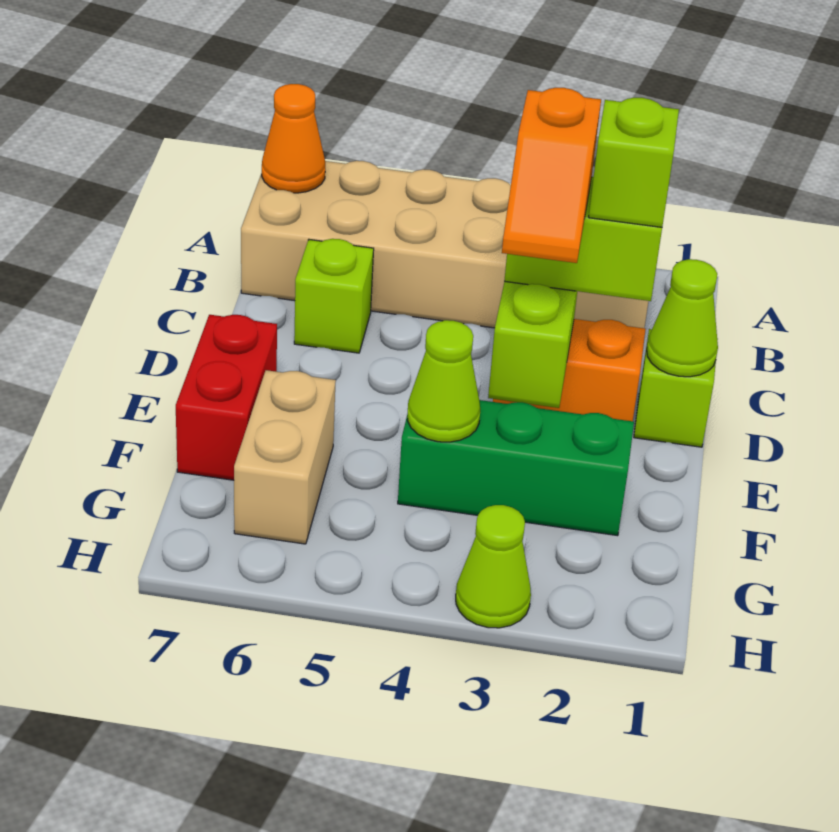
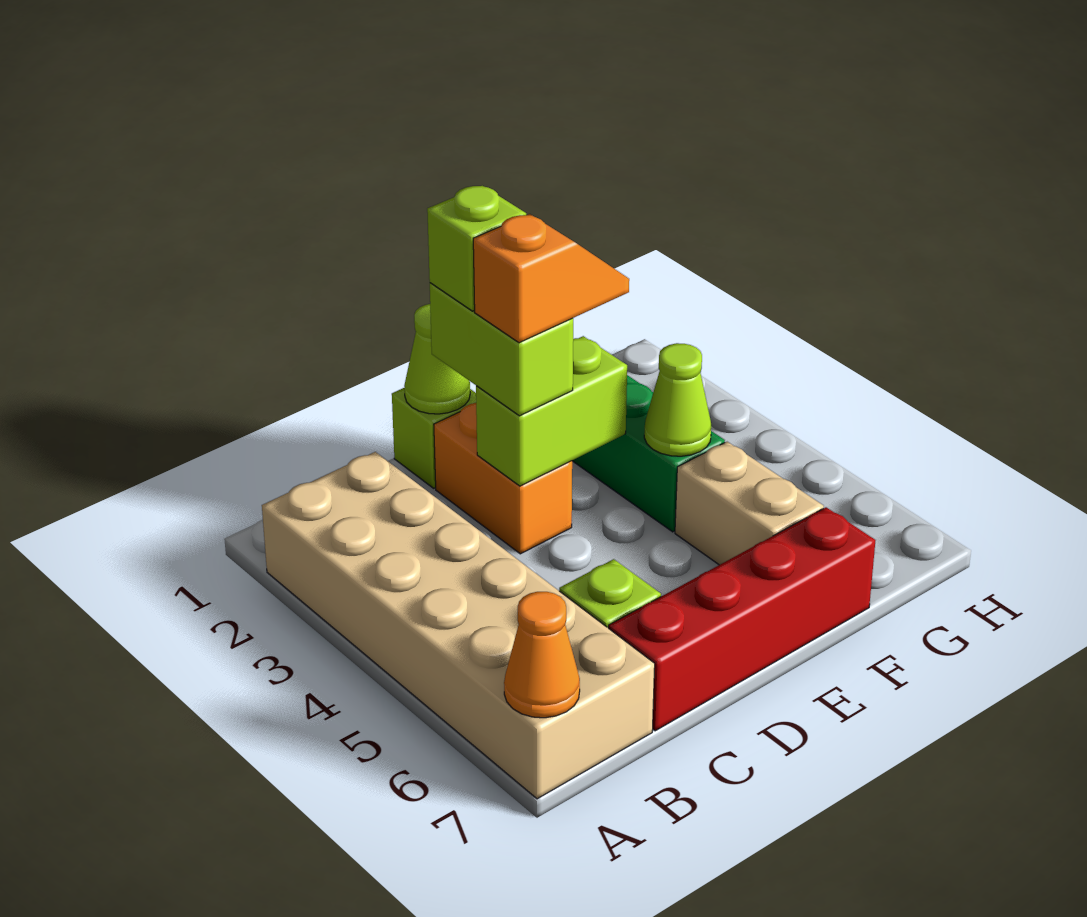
red 1x2 brick [176,315,277,480] -> red 1x4 brick [609,507,876,731]
tan 1x2 brick [234,370,336,544] -> tan 1x2 brick turned to [675,442,824,565]
lime 1x1 cone [456,505,531,628] -> none

